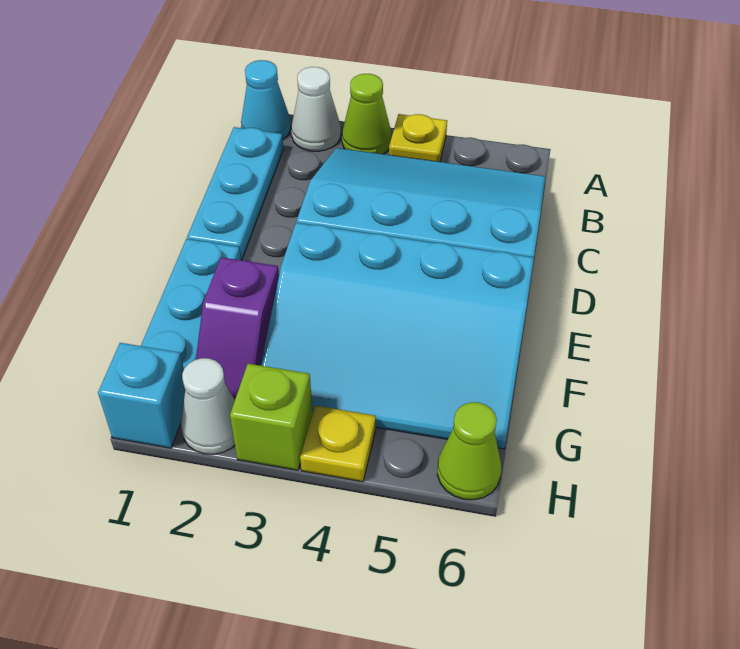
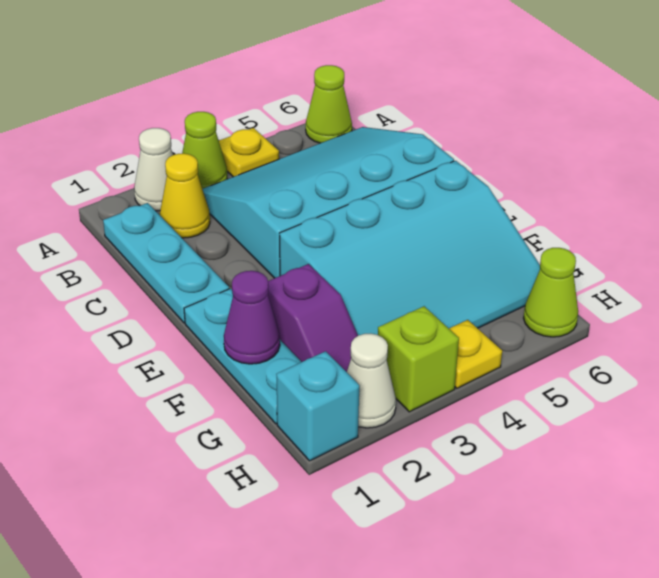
cyan 1x1 cone [241,60,291,139] -> none
none -> lime 1x1 cone [306,65,352,143]
none -> yellow 1x1 cone [160,153,210,238]
none -> purple 1x1 cone [224,271,280,364]

